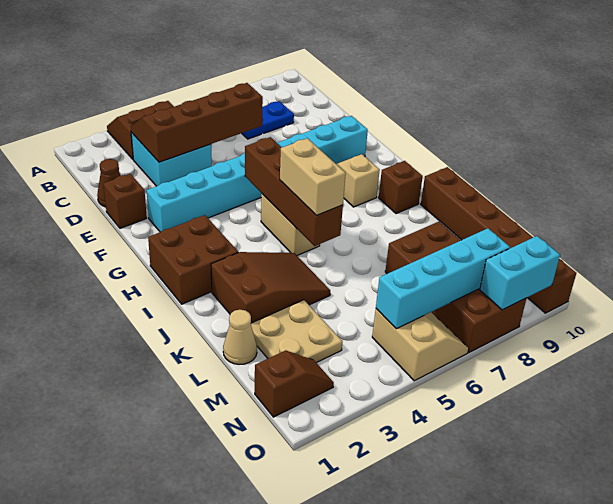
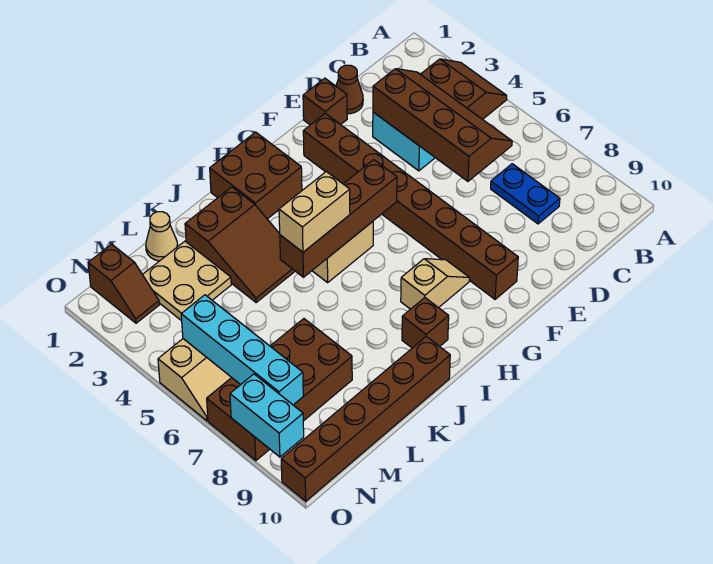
cyan 1x8 brick [147,116,368,232] -> brown 1x8 brick [303,113,518,299]

